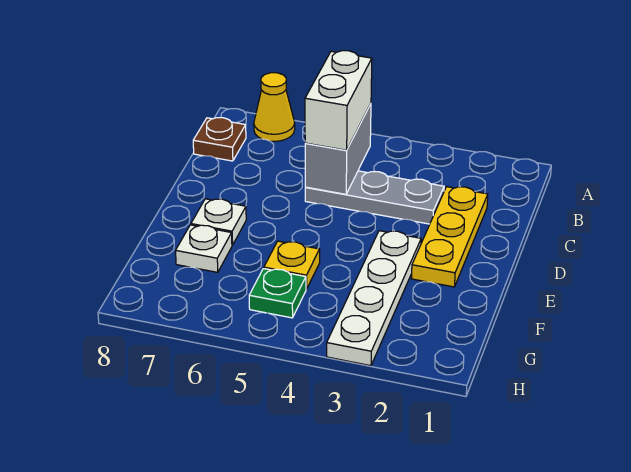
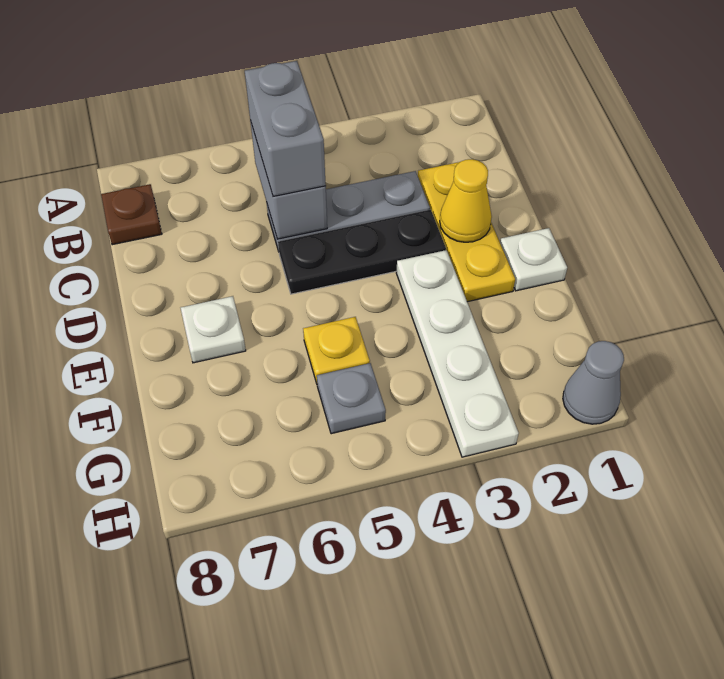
yellow 1x1 cone [254,73,295,141] -> yellow 1x1 cone moved to [440,159,492,242]
white 1x2 brick [305,51,372,150] -> grey 1x2 brick [245,61,326,196]
none -> black 1x3 plate [278,210,446,294]
white 1x1 plate [176,225,232,272] -> white 1x1 plate moved to [500,228,567,291]
green 1x1 plate [249,269,306,318] -> grey 1x1 plate [317,363,386,434]
none -> grey 1x1 cone [563,341,624,424]

